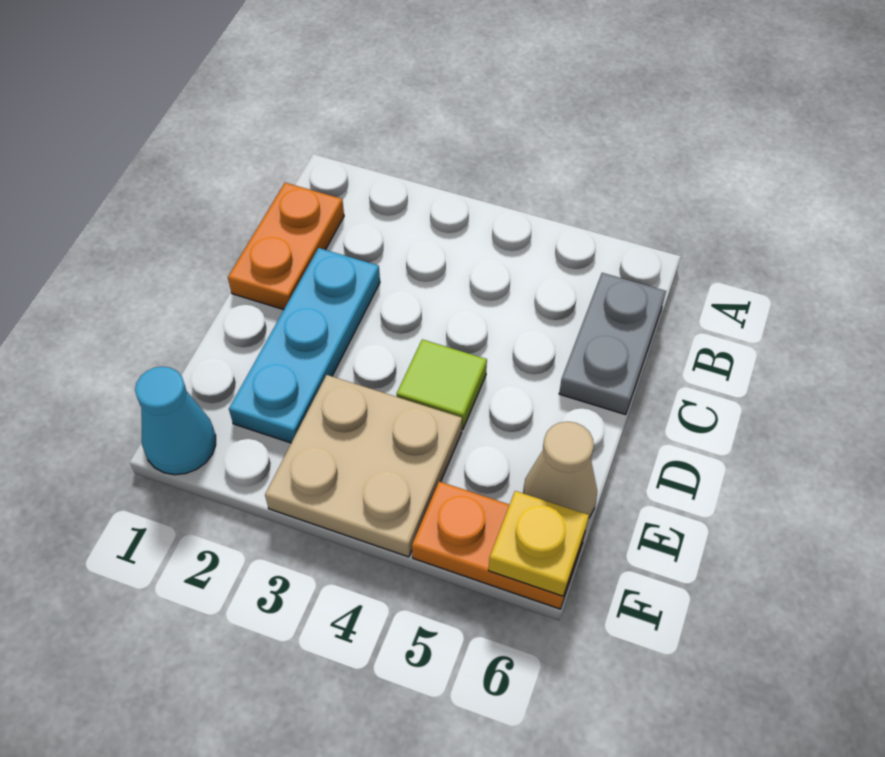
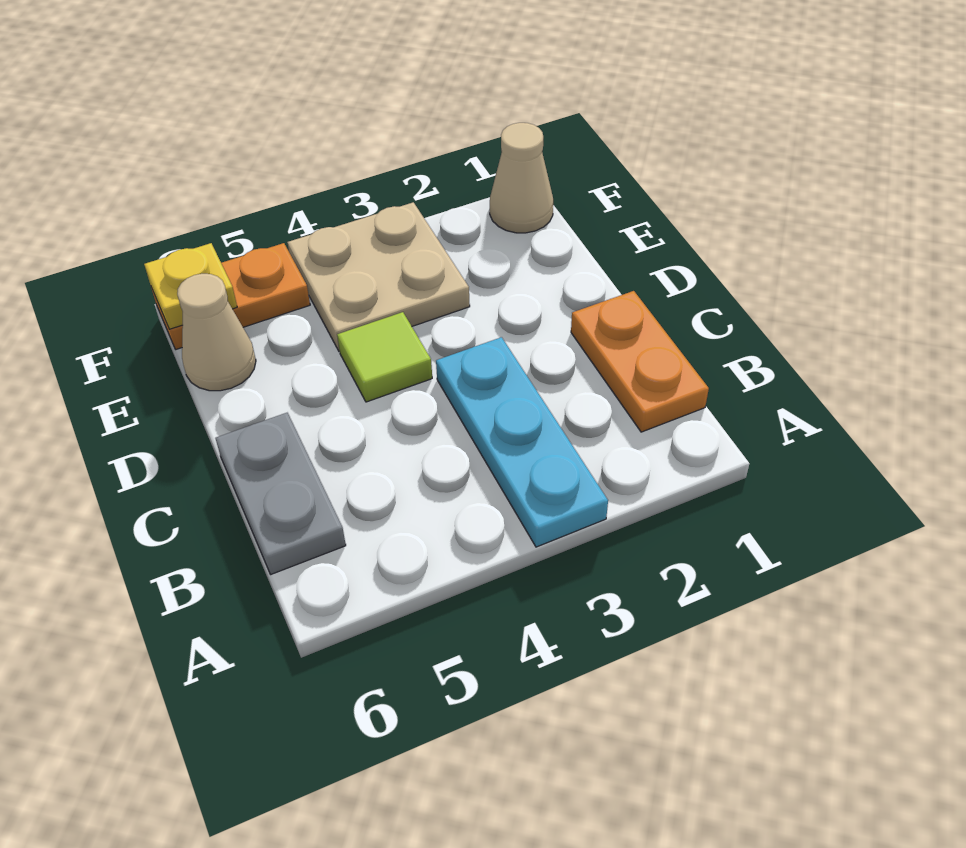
cyan 1x3 plate [229,248,380,443] -> cyan 1x3 plate moved to [436,337,608,547]
cyan 1x1 cone [135,367,216,475] -> tan 1x1 cone [490,123,553,233]

